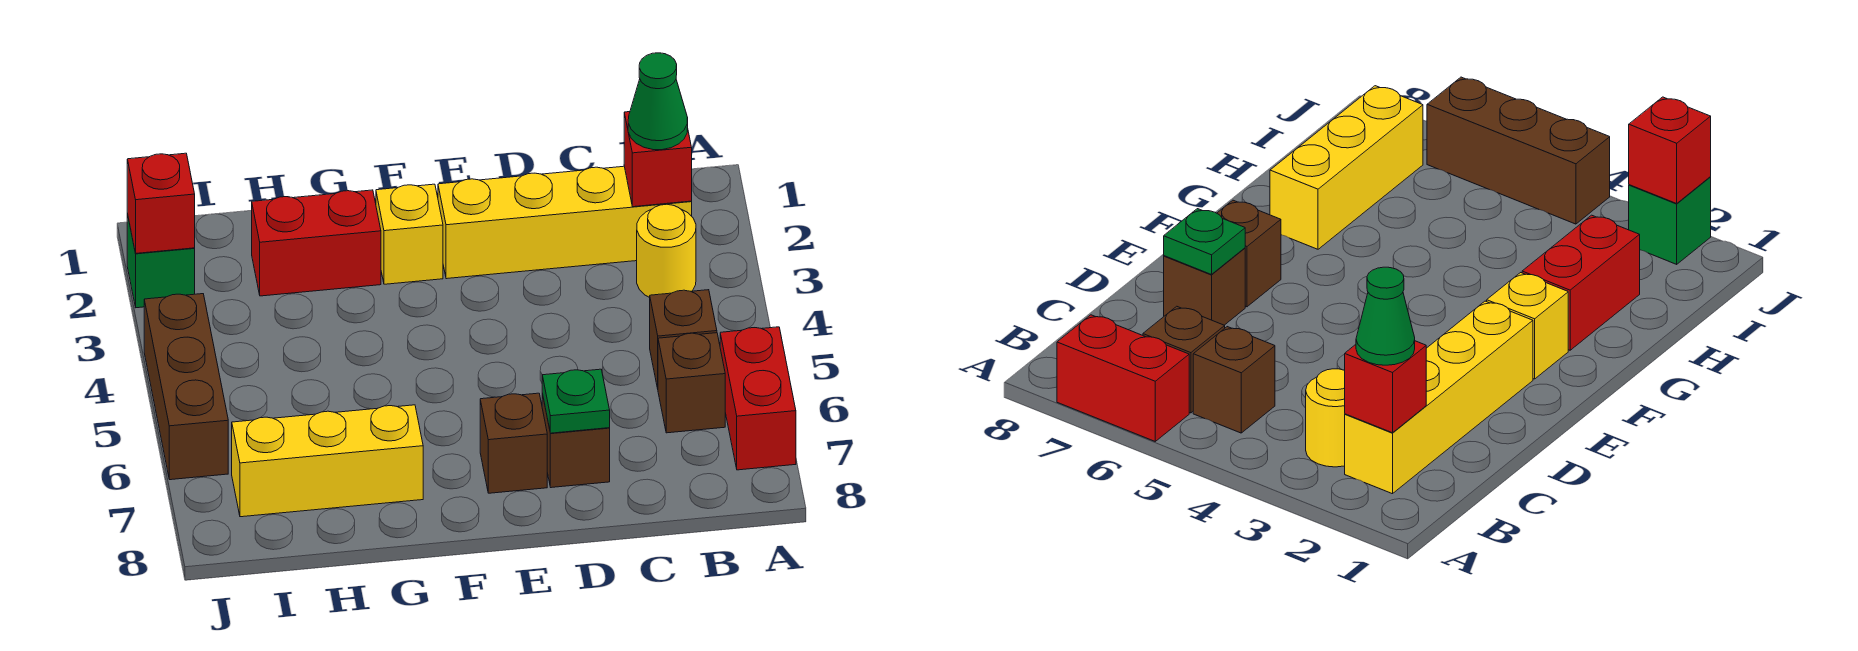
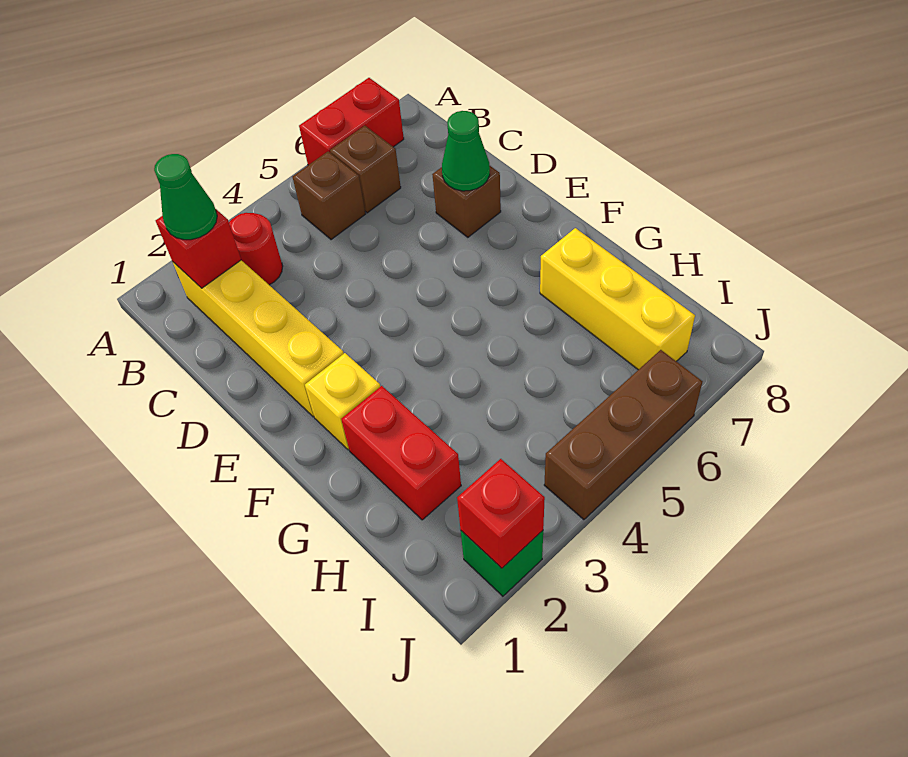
yellow 1x1 round brick [637,204,696,298] -> red 1x1 round brick [229,213,283,285]
green 1x1 plate [542,369,610,433] -> green 1x1 cone [442,111,490,191]
brown 1x1 brick [480,393,547,493] -> none

